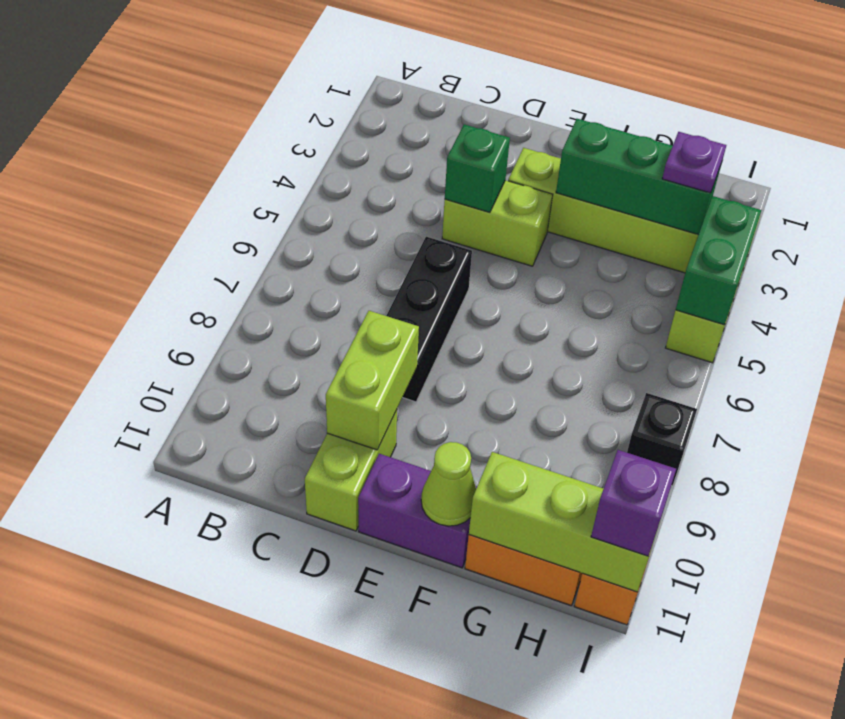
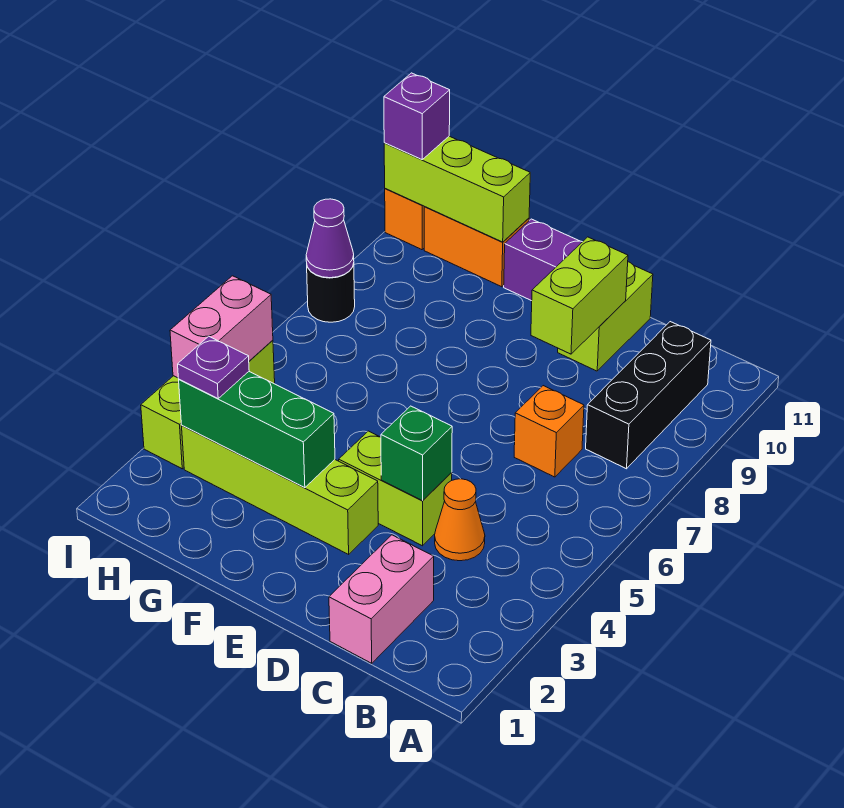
none -> pink 1x2 brick [329,535,434,663]
none -> orange 1x1 cone [435,479,485,561]
none -> orange 1x1 brick [514,386,584,477]
black 1x3 brick [386,237,472,402] -> black 1x3 brick moved to [586,322,711,469]
lime 1x1 cone [421,442,476,526] -> none
green 1x2 brick [676,196,761,325] -> pink 1x2 brick [170,276,273,378]
black 1x1 brick [627,393,697,486] -> black 1x1 round brick [307,264,355,322]
none -> purple 1x1 cone [306,199,354,278]

